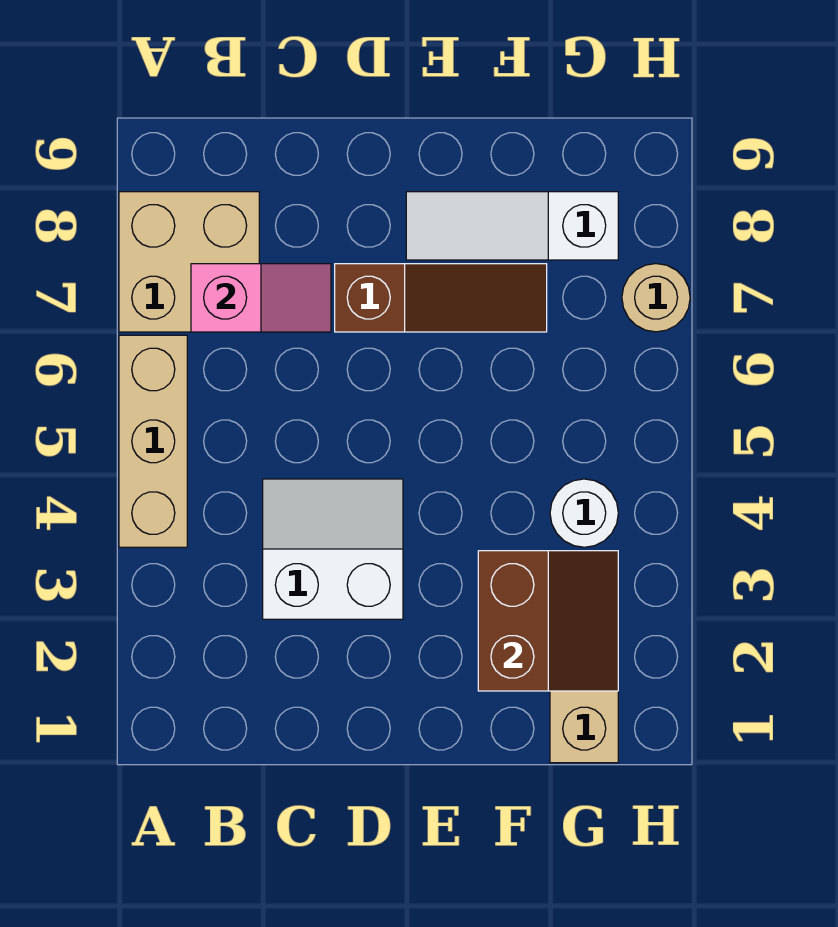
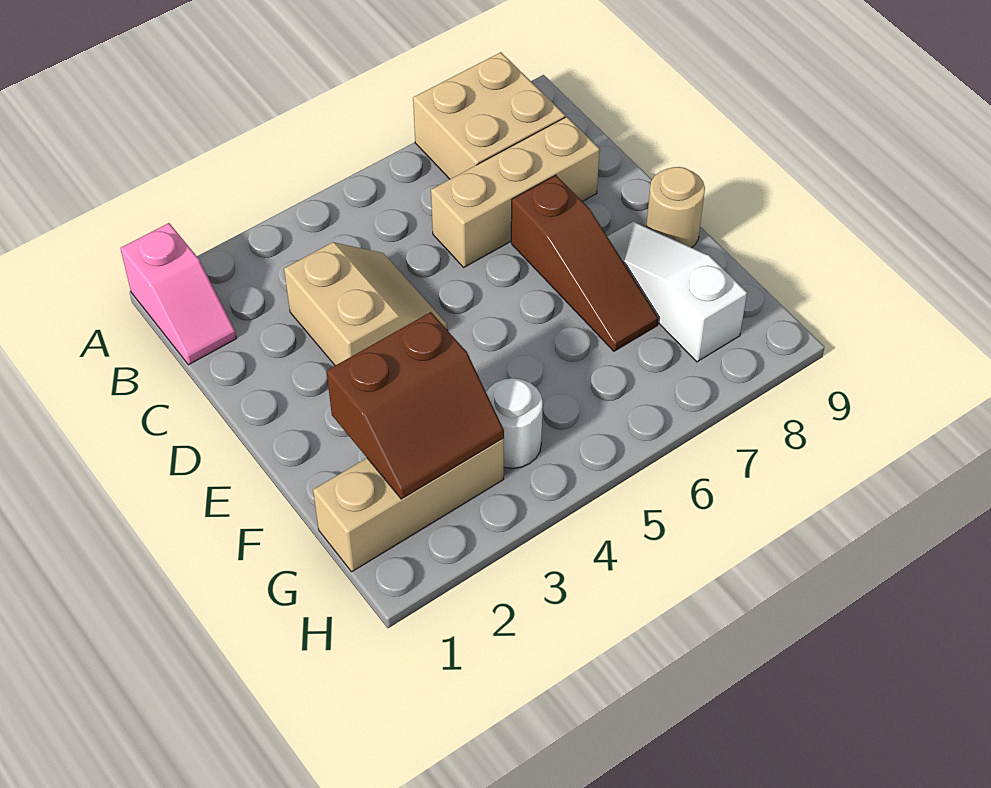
tan 1x3 brick [119,335,187,547] -> tan 1x3 brick moved to [431,117,600,267]
pink 1x2 slope [191,264,331,332] -> pink 1x2 slope moved to [120,223,237,365]
white 2x2 slope [263,479,403,619] -> tan 2x2 slope [284,242,448,366]
tan 1x1 round brick [622,264,690,332] -> tan 1x1 round brick moved to [646,167,705,248]

